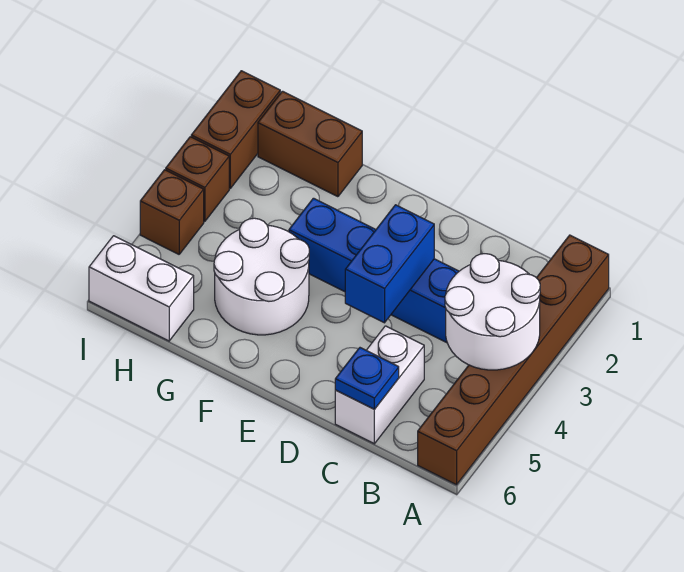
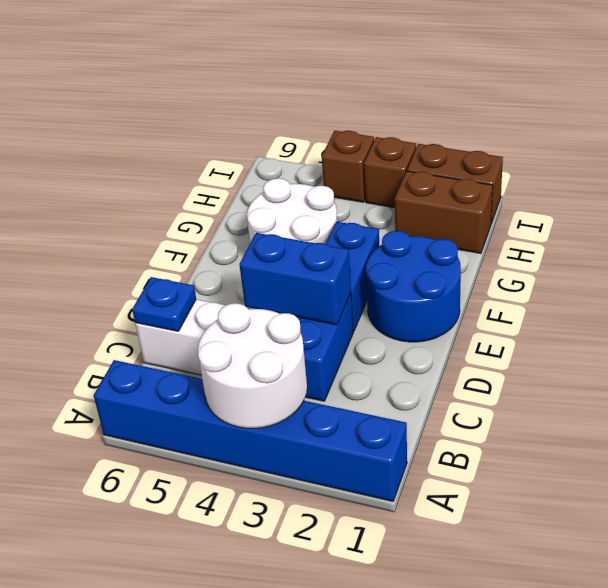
brown 1x6 brick [418,235,609,485] -> blue 1x6 brick [94,360,407,501]
none -> blue 2x2 round brick [366,231,461,342]
brown 1x2 brick [258,91,362,197] -> brown 1x2 brick turned to [395,171,493,253]
white 1x2 brick [89,236,194,341] -> none

